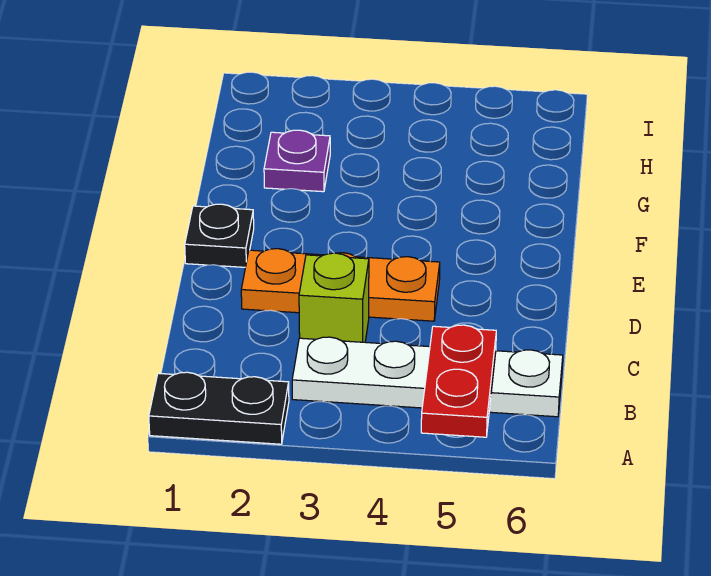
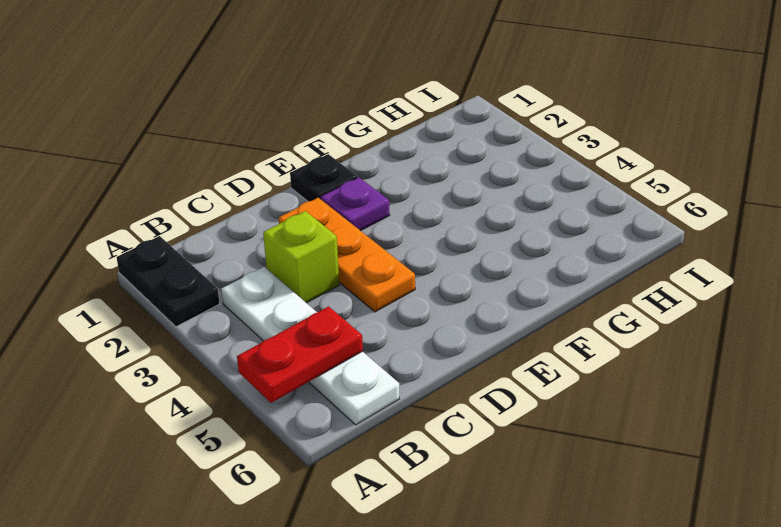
purple 1x1 plate [264,130,330,192] -> purple 1x1 plate moved to [320,177,390,231]

